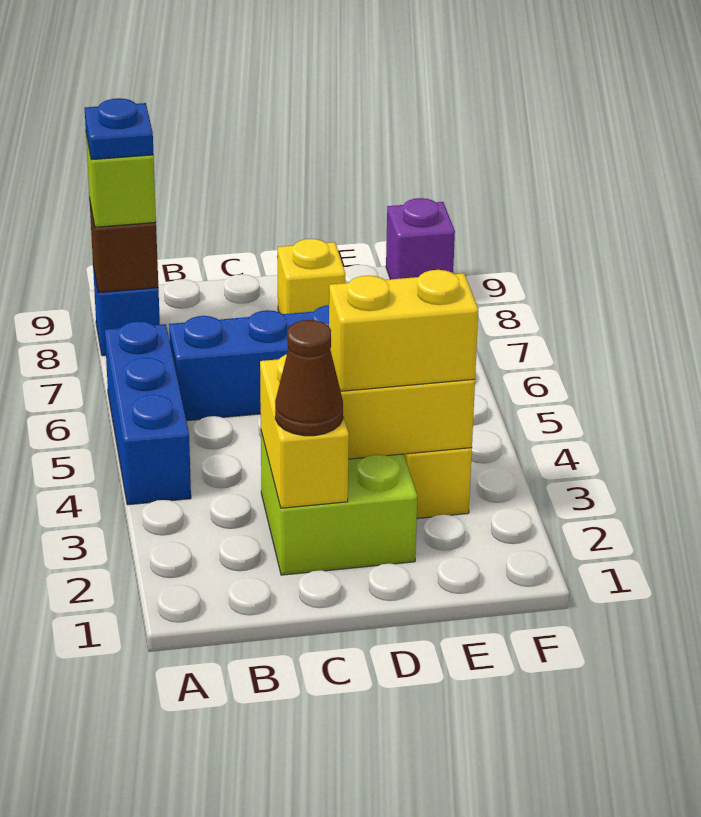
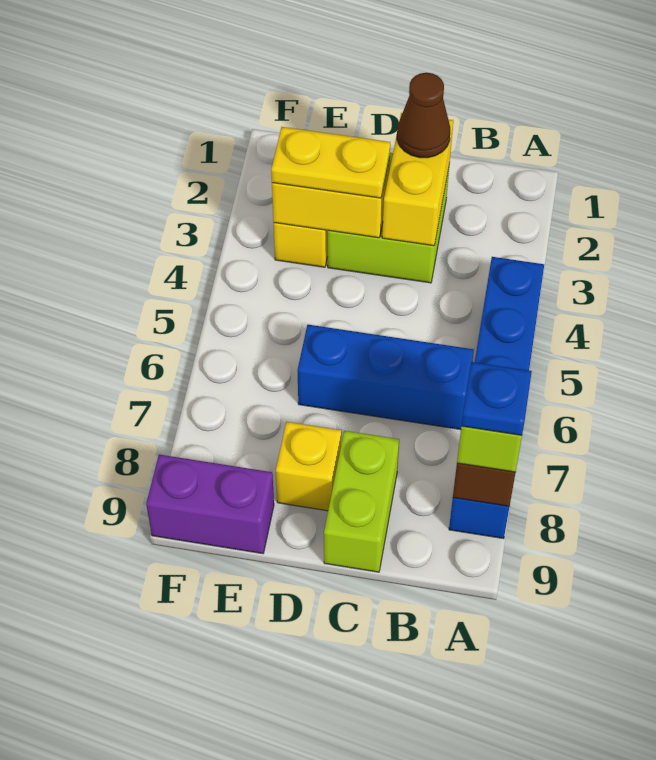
none -> lime 1x2 brick [324,431,399,572]
yellow 1x2 brick [329,270,478,391] -> yellow 1x2 plate [271,127,390,198]
purple 1x1 brick [386,198,455,279] -> purple 1x2 brick [146,455,274,554]

